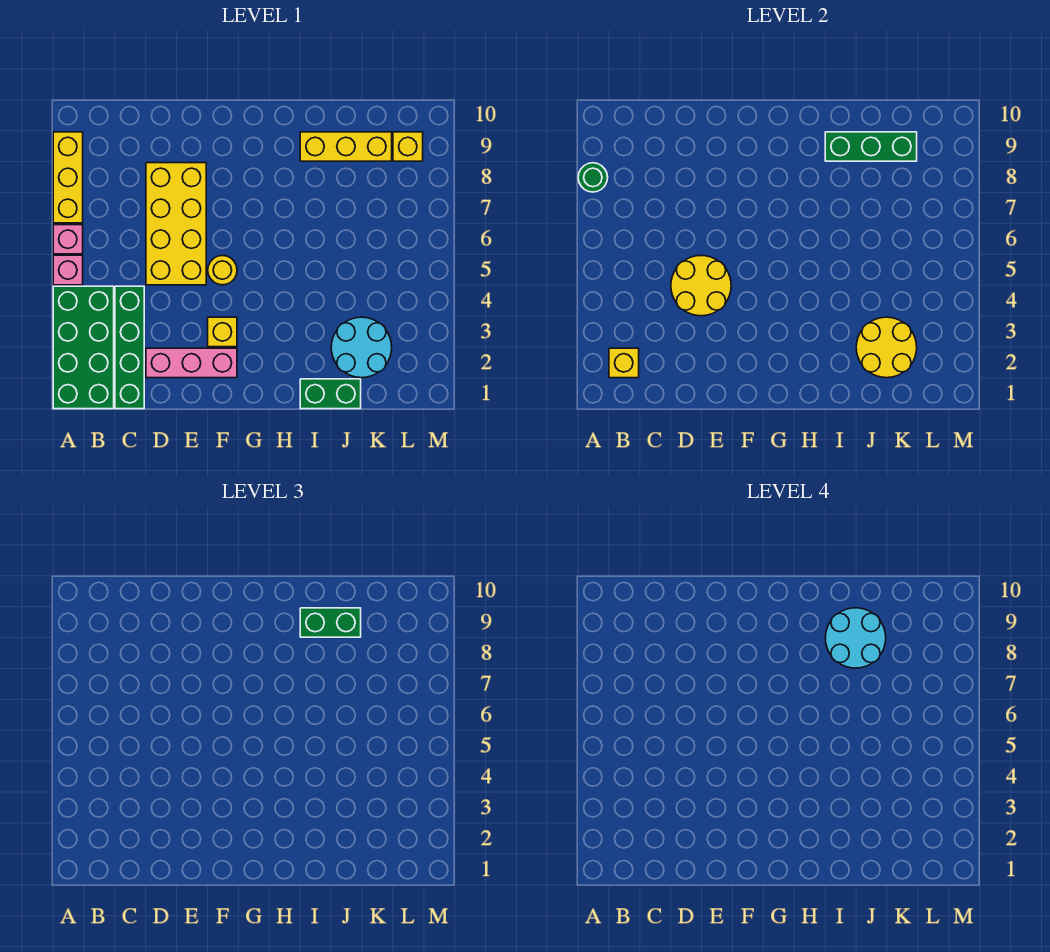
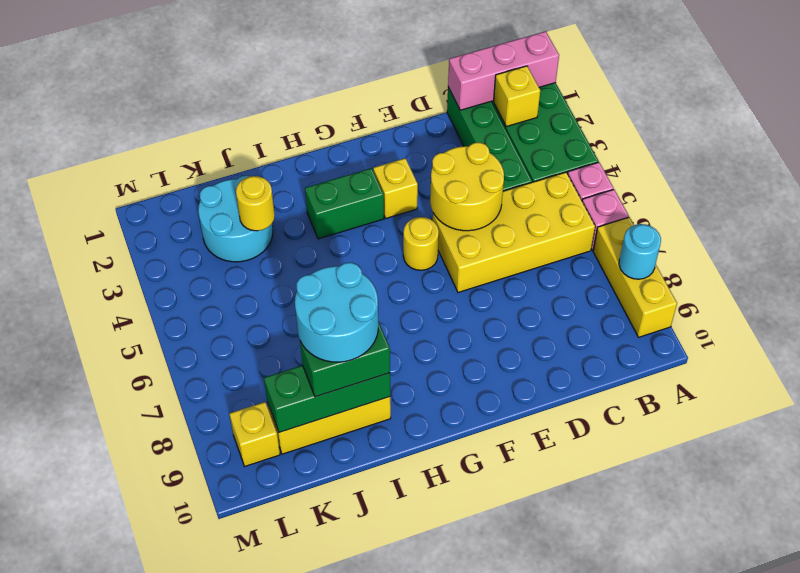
green 1x1 round brick [578,163,608,192] -> cyan 1x1 round brick [619,224,661,279]
pink 1x3 brick [146,348,237,378] -> pink 1x3 brick moved to [448,31,559,110]
yellow 2x4 brick [146,163,206,285] -> yellow 2x4 brick turned to [433,172,595,292]
green 1x2 brick [300,379,361,409] -> green 1x2 brick moved to [305,168,384,239]
yellow 2x2 round brick [856,317,917,378] -> yellow 1x1 round brick [236,176,275,231]

